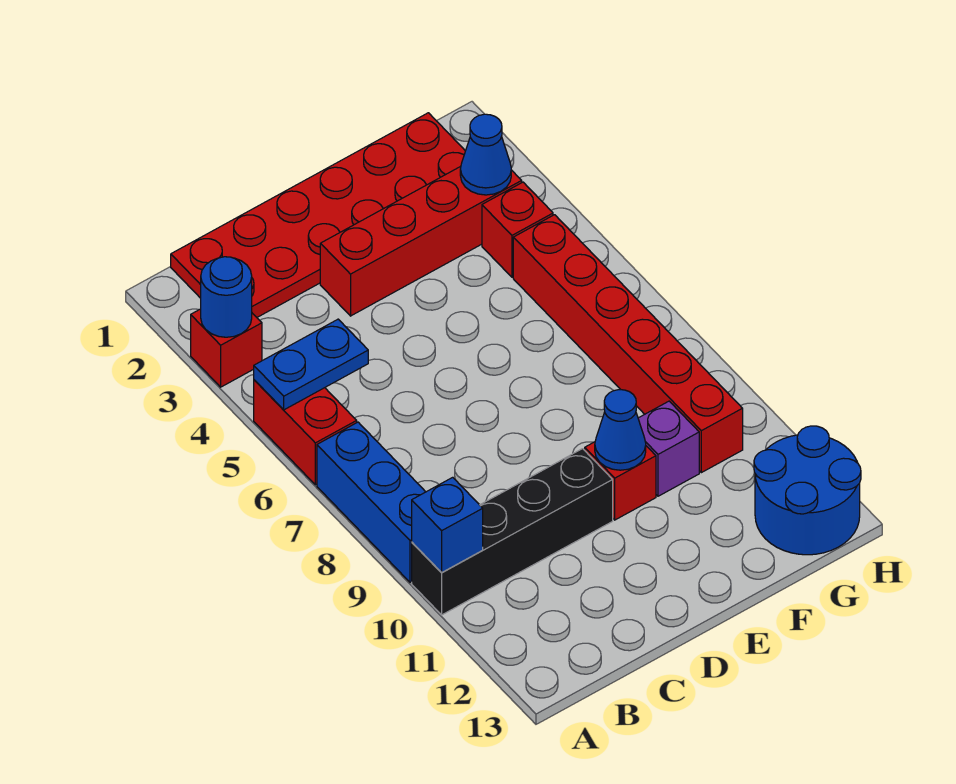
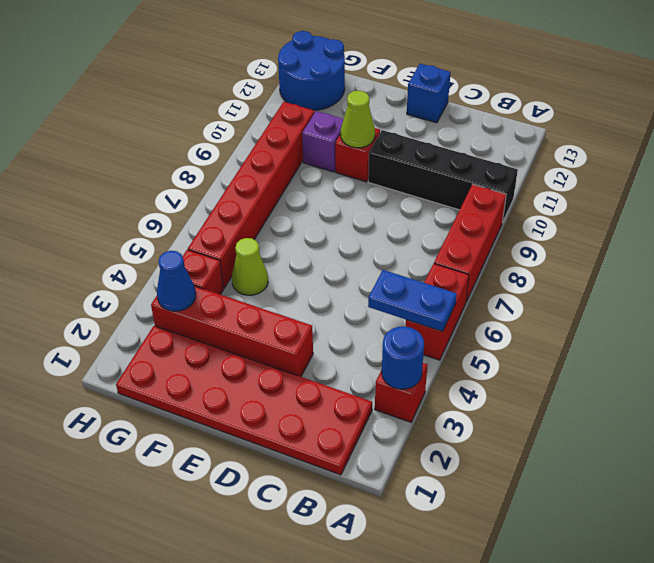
blue 1x3 brick [317,422,425,582] -> red 1x3 brick [434,184,506,302]
blue 1x1 brick [412,477,483,573] -> blue 1x1 brick moved to [407,64,451,123]
blue 1x1 cone [595,390,646,470] -> lime 1x1 cone [341,91,375,148]
none -> lime 1x1 cone [232,238,268,295]

